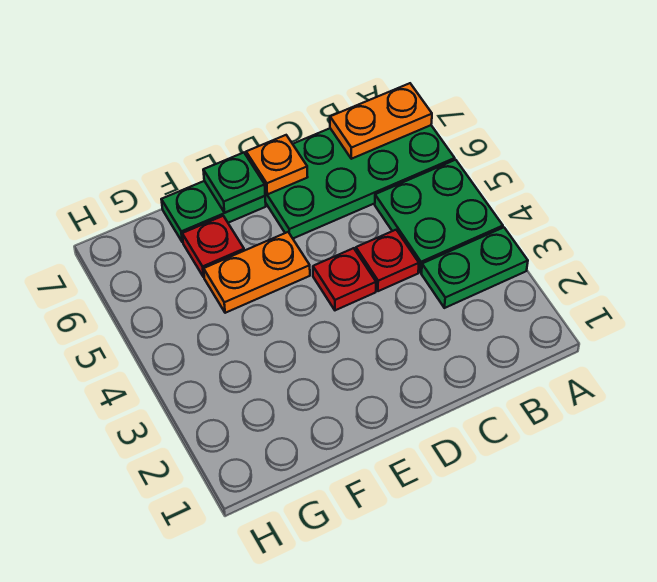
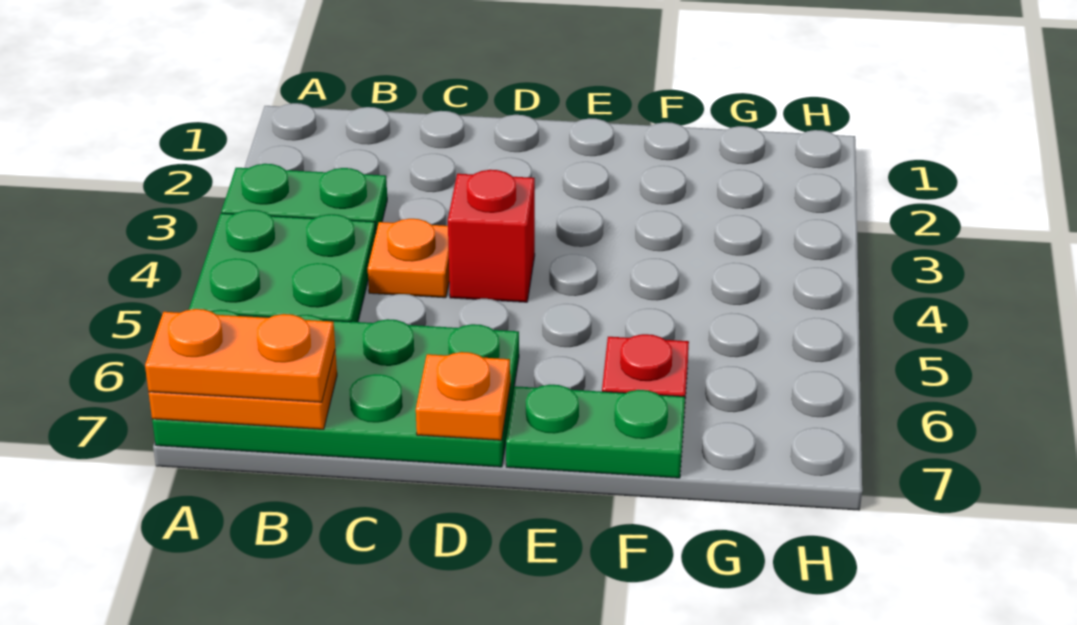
red 1x1 plate [356,230,419,291] -> orange 1x1 plate [368,219,449,298]
red 1x1 plate [313,248,376,310] -> red 1x1 brick [448,170,535,302]
orange 1x2 plate [204,232,310,313] -> orange 1x2 plate moved to [145,309,335,402]
green 1x1 plate [203,153,265,213] -> none

